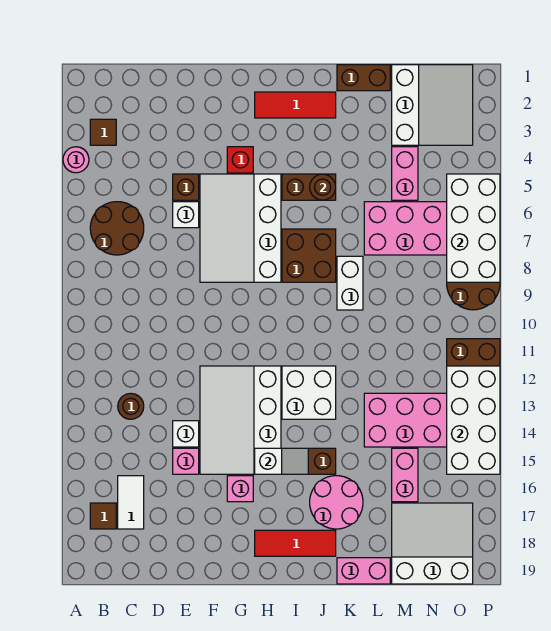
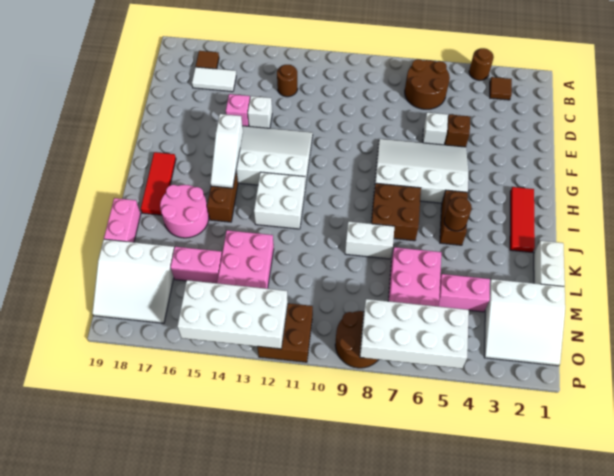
pink 1x1 round brick [63,147,89,173] -> brown 1x1 round brick [469,48,494,80]
red 1x1 brick [227,147,253,173] -> none
pink 1x1 brick [227,476,253,502] -> none
white 1x2 slope [255,448,308,474] -> white 1x3 slope [210,114,243,188]
brown 1x2 brick [337,65,390,91] -> white 1x2 brick [534,241,565,286]
white 3x3 slope [392,503,473,584] -> white 3x3 slope turned to [92,239,174,323]

